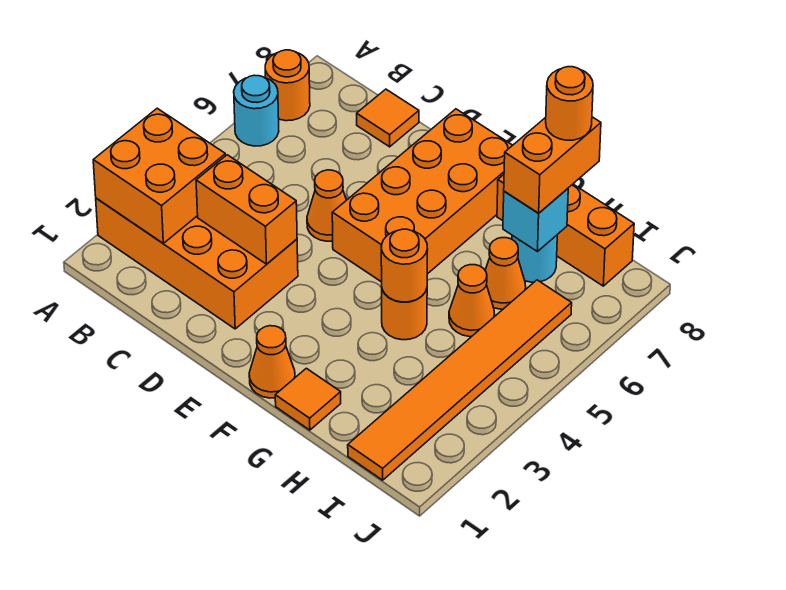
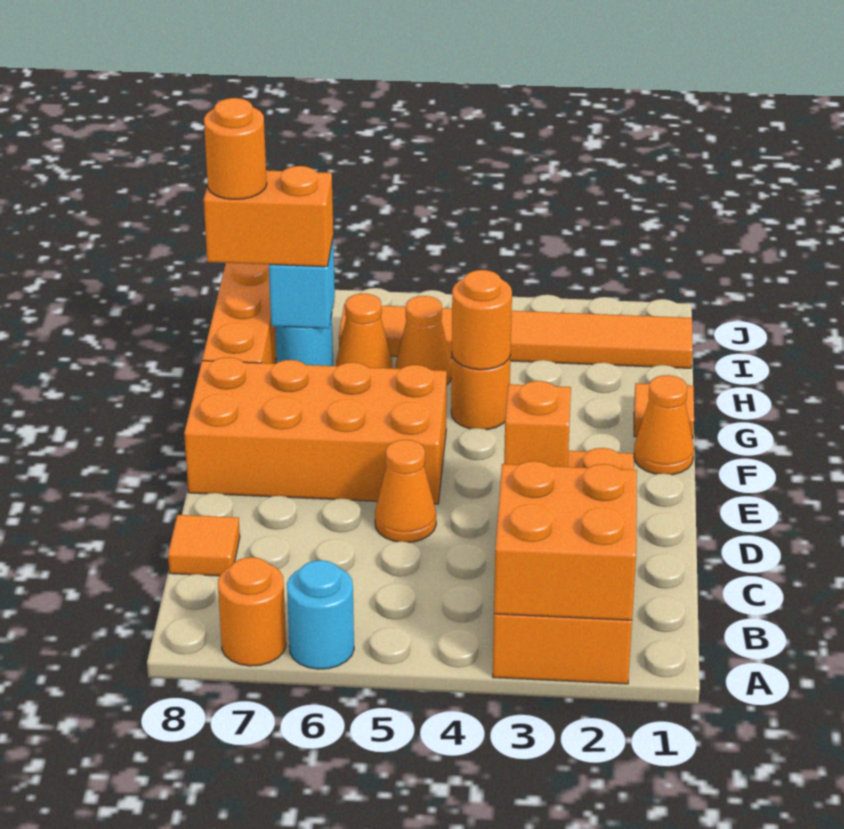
orange 1x2 brick [196,155,297,264] -> orange 1x1 brick [504,381,571,467]

